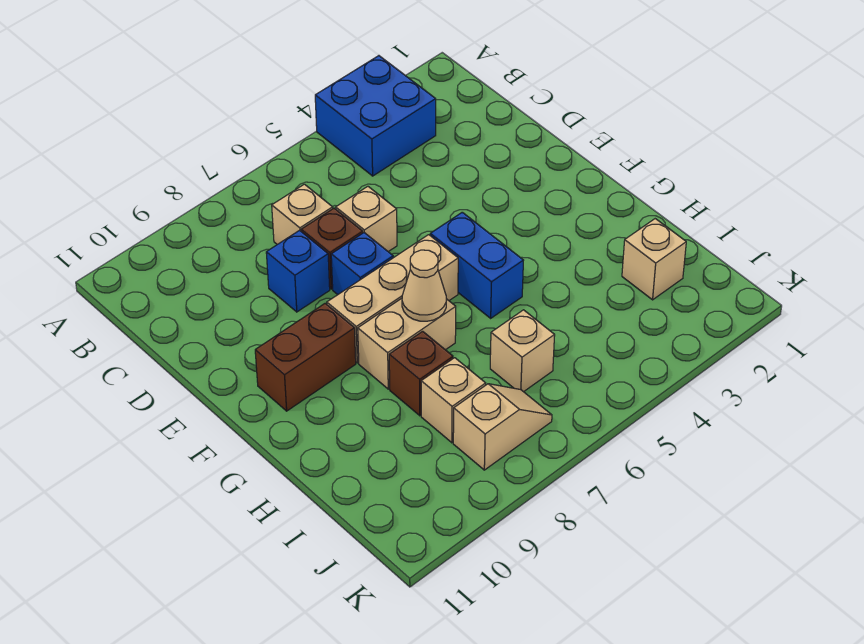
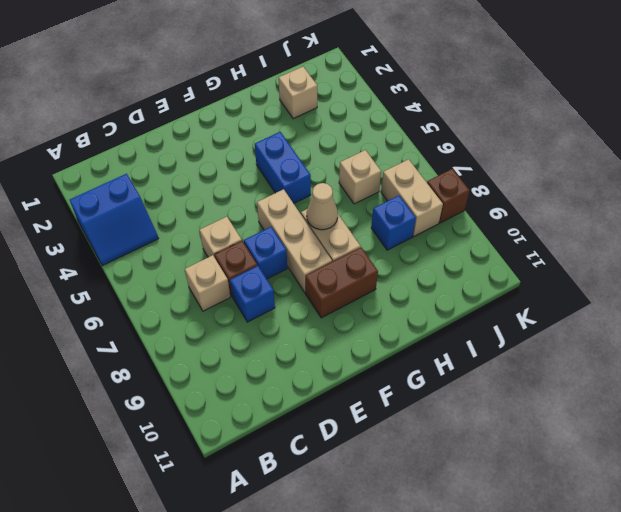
blue 2x2 brick [315,56,436,176] -> blue 2x2 slope [70,174,159,266]
blue 1x2 brick [430,212,524,318] -> blue 1x2 brick turned to [255,132,311,203]
brown 1x2 brick [255,303,356,411] -> brown 1x2 brick turned to [305,247,378,318]
brown 1x1 brick [389,331,453,416] -> brown 1x1 brick moved to [427,169,470,223]
tan 1x1 brick [421,358,486,443] -> blue 1x1 brick [371,196,416,250]
tan 1x2 slope [453,384,552,470] -> tan 1x2 brick [381,159,443,236]

